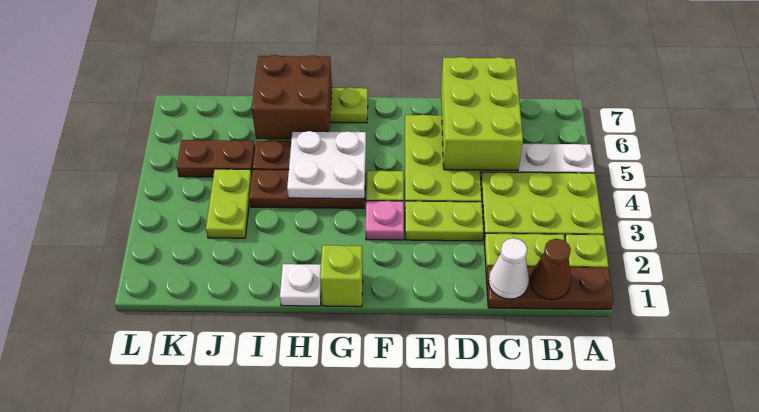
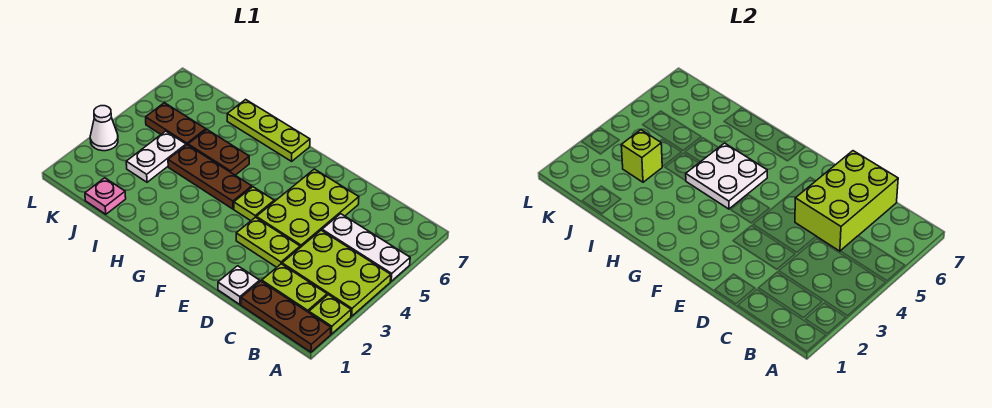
brown 1x1 cone [530,239,571,300] -> none
white 1x1 cone [489,238,529,299] -> white 1x1 cone moved to [90,106,118,151]
pink 1x1 plate [365,201,404,240] -> pink 1x1 plate moved to [85,178,126,214]
lime 1x1 brick [320,245,363,307] -> lime 1x1 brick moved to [621,130,662,182]
white 1x1 plate [280,264,321,306] -> white 1x1 plate moved to [218,266,260,304]
brown 2x2 brick [252,55,332,140] -> none
lime 1x2 plate [206,169,252,238] -> white 1x2 plate [126,131,186,182]

